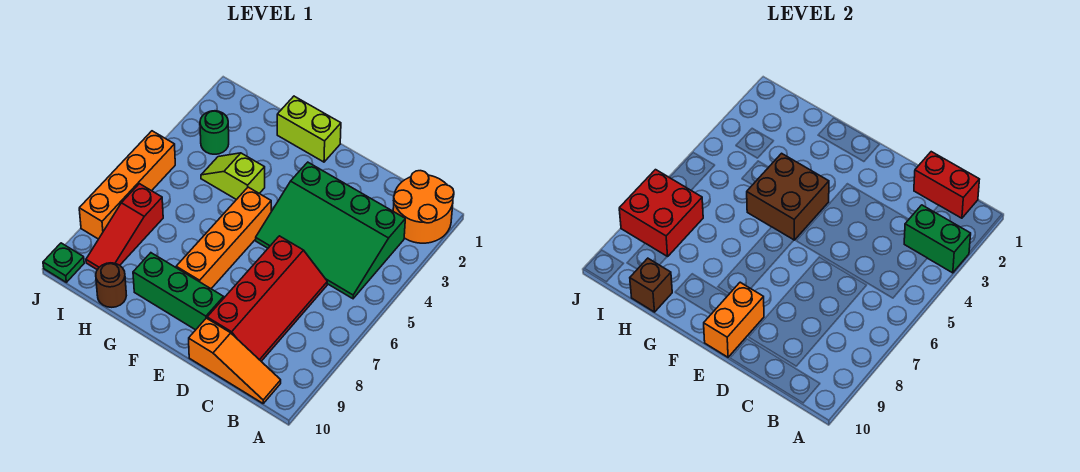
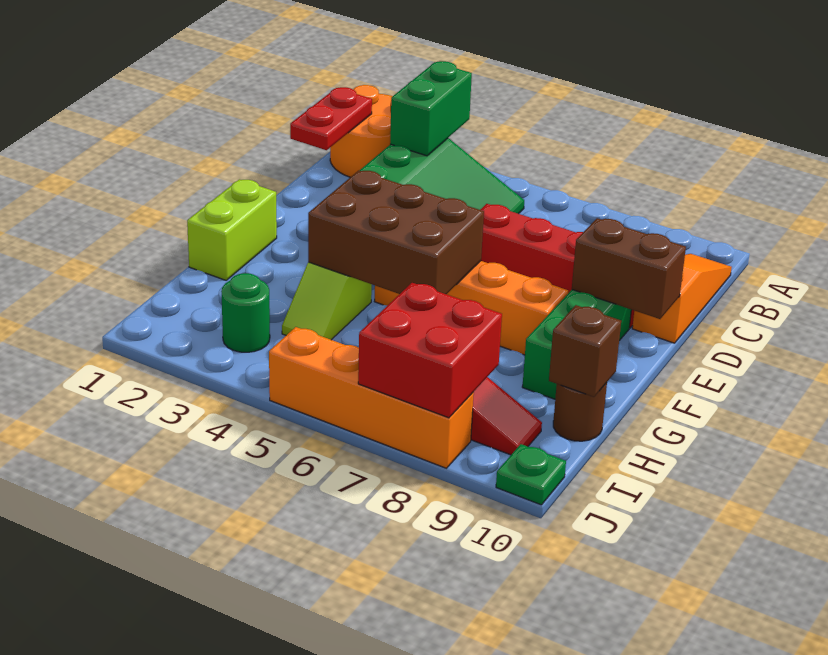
red 1x2 brick [914,152,980,218] -> red 1x2 plate [290,87,372,150]
orange 1x2 brick [704,282,764,357] -> brown 1x2 brick [572,218,686,319]
brown 2x2 brick [747,153,829,240] -> brown 2x3 brick [308,171,484,294]

